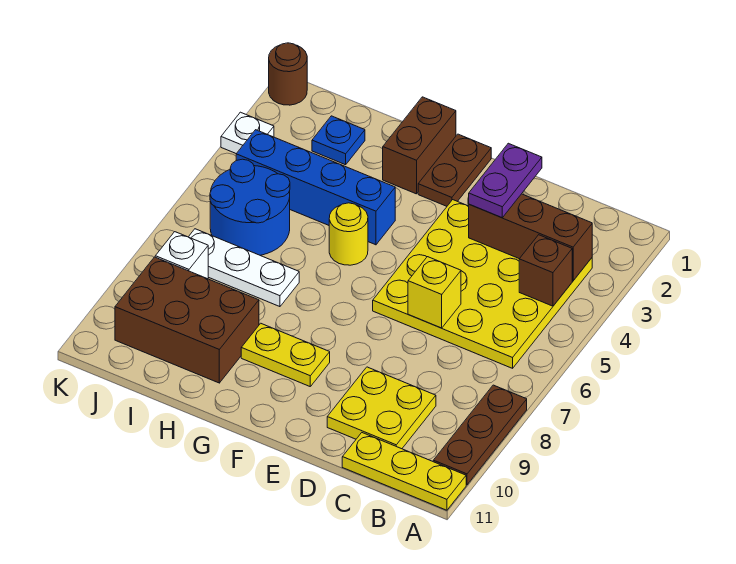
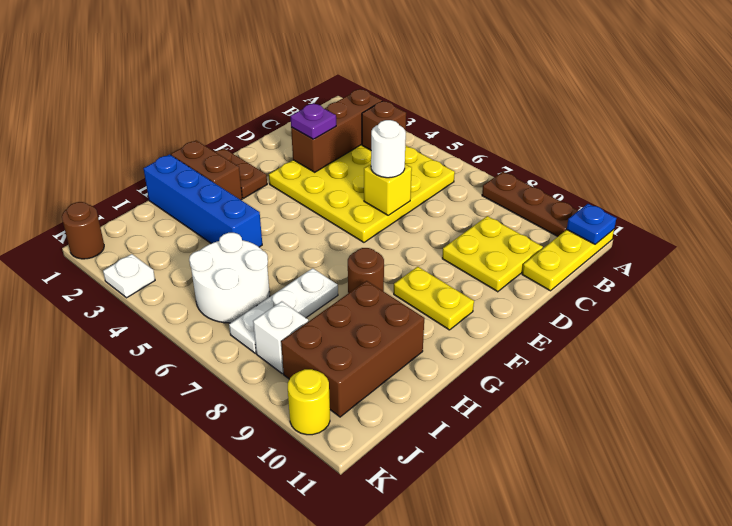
purple 1x2 plate [469,143,542,218] -> purple 1x1 plate [291,103,336,139]
none -> white 1x1 round brick [371,120,406,178]
yellow 1x2 plate [241,323,330,386] -> yellow 1x2 plate turned to [394,267,474,330]
blue 1x4 brick [236,130,395,245] -> blue 1x4 brick turned to [143,154,262,247]
yellow 1x1 round brick [329,203,368,265] -> yellow 1x1 round brick moved to [288,369,330,435]
none -> brown 1x1 round brick [348,248,384,293]
blue 1x1 plate [312,116,365,165] -> blue 1x1 plate moved to [567,204,617,244]
blue 2x2 round brick [210,159,290,255] -> white 2x2 round brick [189,233,270,323]

